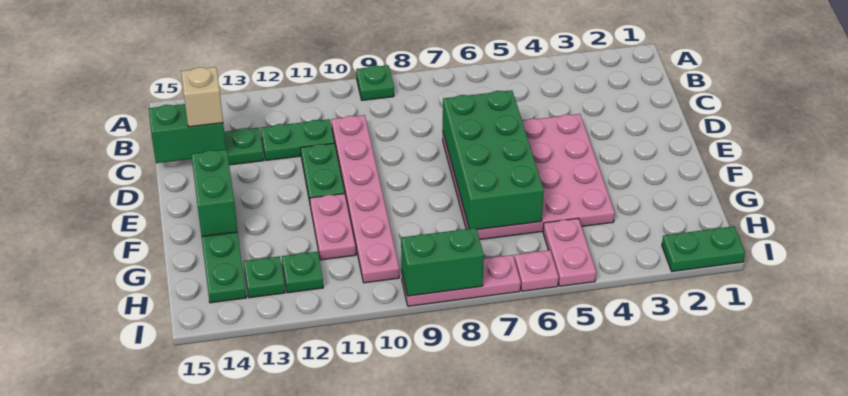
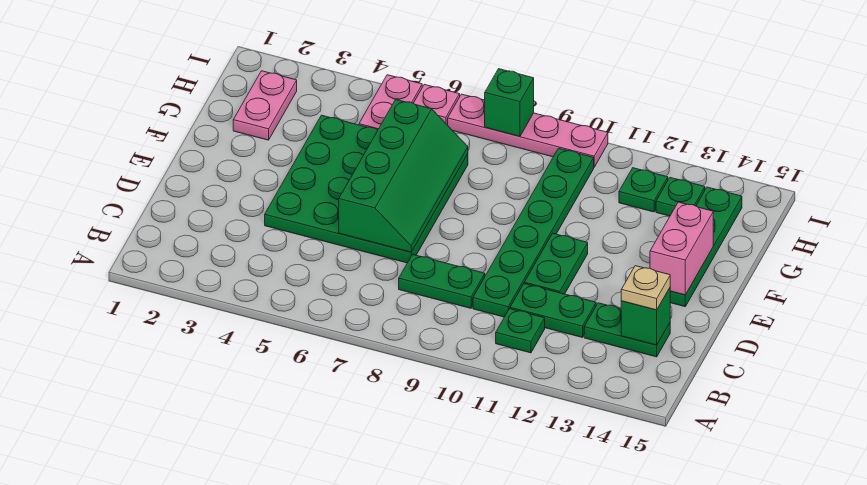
green 1x1 plate [356,65,394,100] -> green 1x1 plate moved to [496,309,545,353]
pink 1x6 plate [332,115,399,283] -> green 1x6 plate [473,148,594,317]
green 1x2 brick [149,104,226,163] -> green 1x1 brick [621,288,671,345]
tan 1x1 brick [181,67,223,127] -> tan 1x1 plate [621,266,670,310]
pink 4x4 plate [443,114,615,239] -> green 4x4 plate [265,115,468,263]
green 2x4 brick [443,90,544,230] -> green 2x4 slope [339,100,468,252]
green 1x2 brick [191,149,238,237] -> pink 1x2 brick [650,202,713,295]
pink 1x2 plate [310,194,356,260] -> pink 1x2 plate moved to [233,71,297,140]
green 1x2 plate [662,226,745,272] -> green 1x2 plate moved to [399,254,485,308]
pink 1x3 plate [401,255,521,306] -> pink 1x4 plate [448,94,608,167]
green 1x2 brick [401,228,484,296] -> green 1x1 brick [485,69,534,136]

